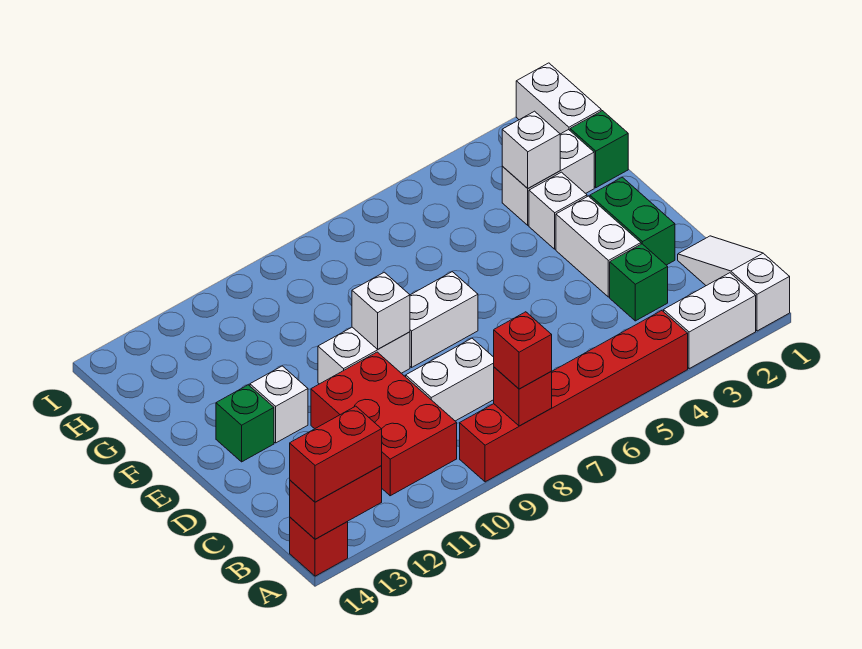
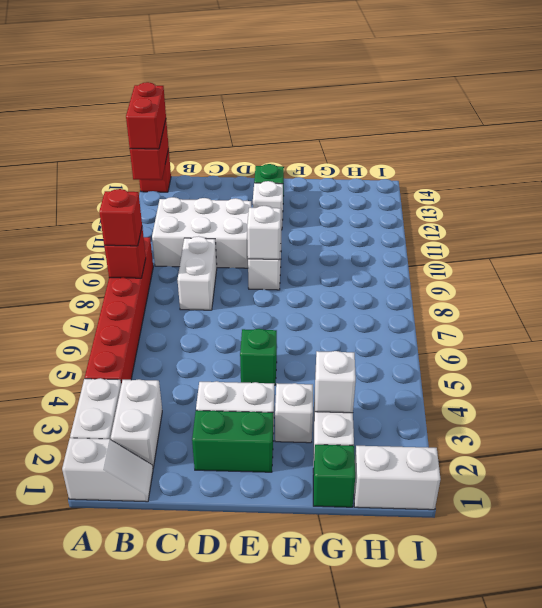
white 1x3 slope [678,236,790,331] -> white 1x2 slope [62,438,153,502]
red 2x3 brick [311,352,457,496] -> white 2x3 brick [152,197,251,268]
green 1x1 brick [610,244,668,321] -> green 1x1 brick moved to [240,329,277,385]
white 1x2 brick [410,272,478,367] -> white 1x2 brick moved to [111,379,162,468]

